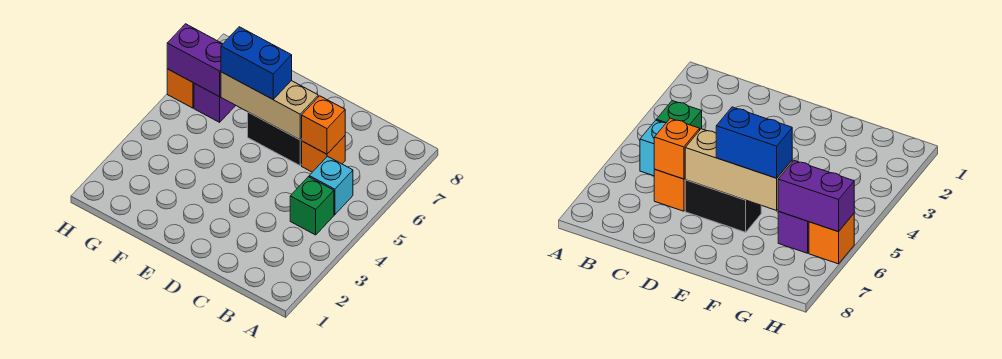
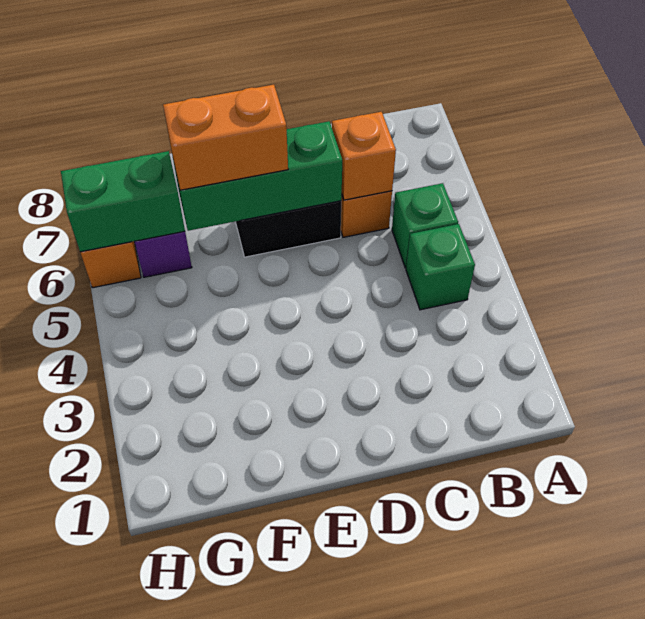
cyan 1x1 brick [309,156,353,215] -> green 1x1 brick [392,183,458,268]
tan 1x3 brick [221,72,318,140] -> green 1x3 brick [173,121,342,231]
blue 1x2 brick [221,27,292,100] -> orange 1x2 brick [163,85,288,190]
purple 1x2 brick [167,24,222,97] -> green 1x2 brick [61,151,185,252]

